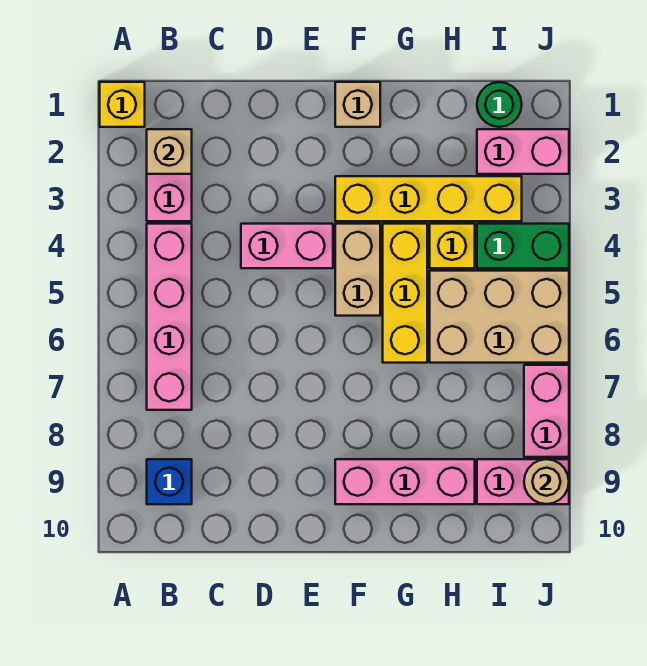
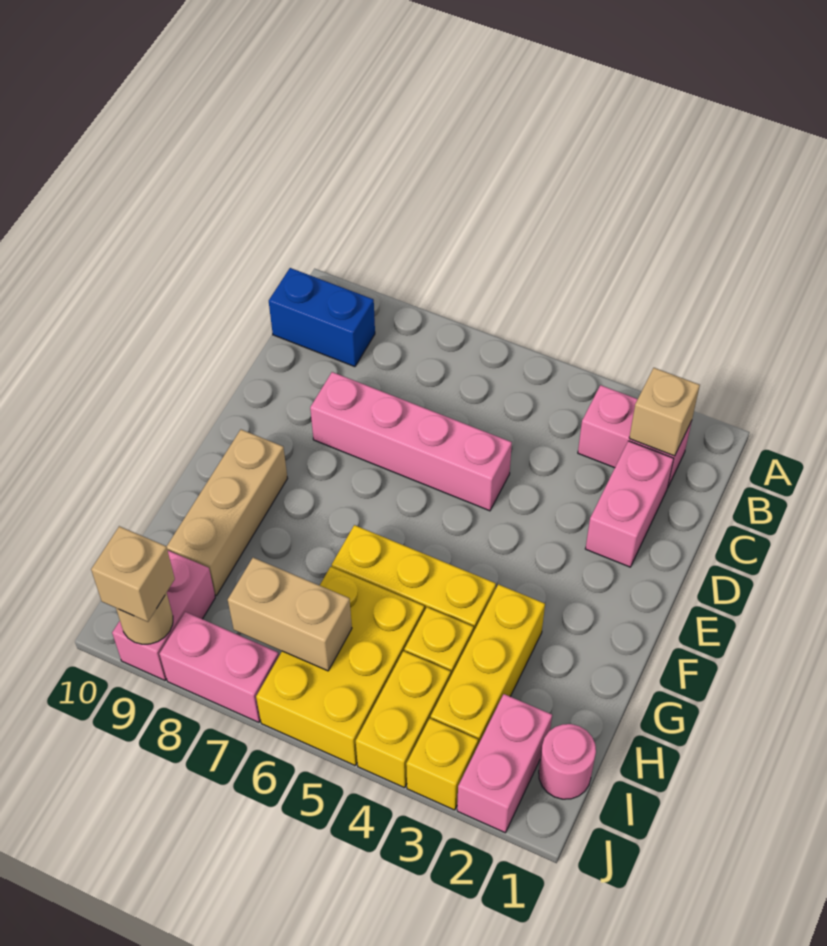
yellow 1x1 brick [100,82,145,127] -> yellow 1x1 brick moved to [406,718,478,810]
pink 1x4 brick [147,224,192,410] -> pink 1x4 brick moved to [310,372,512,511]
blue 1x1 brick [147,459,192,504] -> blue 1x2 brick [269,268,375,367]
pink 1x2 brick [241,224,333,268] -> pink 1x2 brick moved to [585,441,674,567]
tan 1x1 brick [335,82,380,127] -> tan 1x1 brick moved to [91,526,175,622]
yellow 1x4 brick [335,176,522,221] -> yellow 1x3 brick [431,584,545,745]
tan 1x2 brick [335,224,380,316] -> tan 1x2 brick moved to [228,558,352,671]
pink 1x3 brick [335,459,475,504] -> tan 1x3 brick [166,430,287,596]
tan 2x3 brick [430,271,569,363] -> yellow 2x3 brick [256,567,424,765]
green 1x1 round brick [477,82,522,127] -> pink 1x1 round brick [539,724,596,799]
green 1x2 brick [477,224,569,268] -> yellow 1x2 brick [356,651,451,788]

